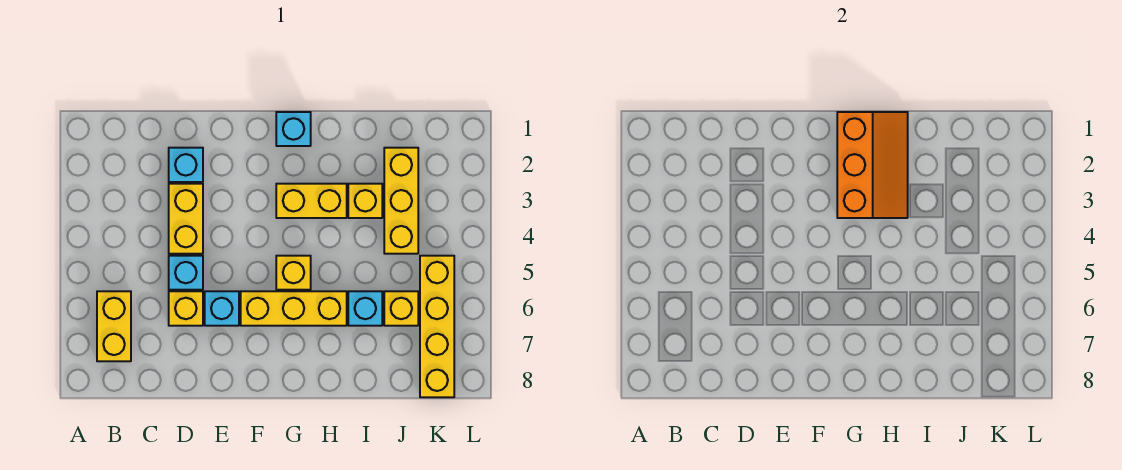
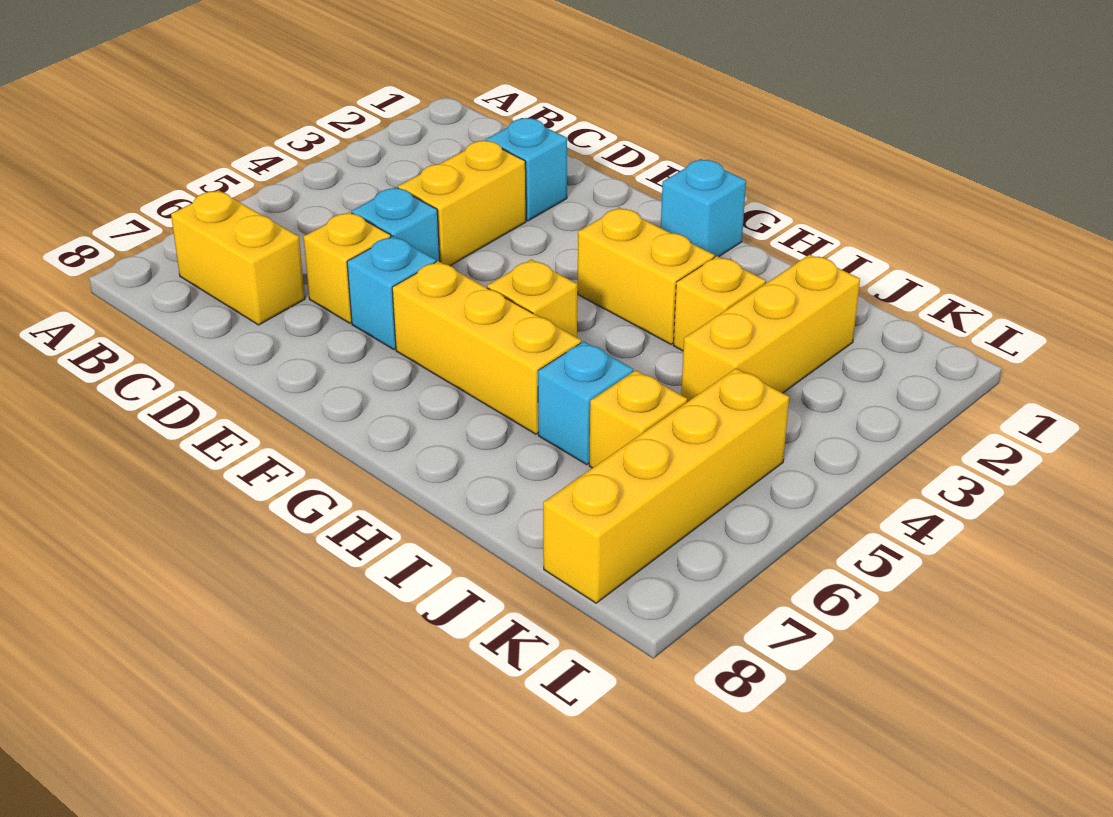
yellow 1x2 brick [97,291,131,361] -> yellow 1x2 brick turned to [171,190,305,325]
orange 2x3 slope [837,112,908,218] -> none

